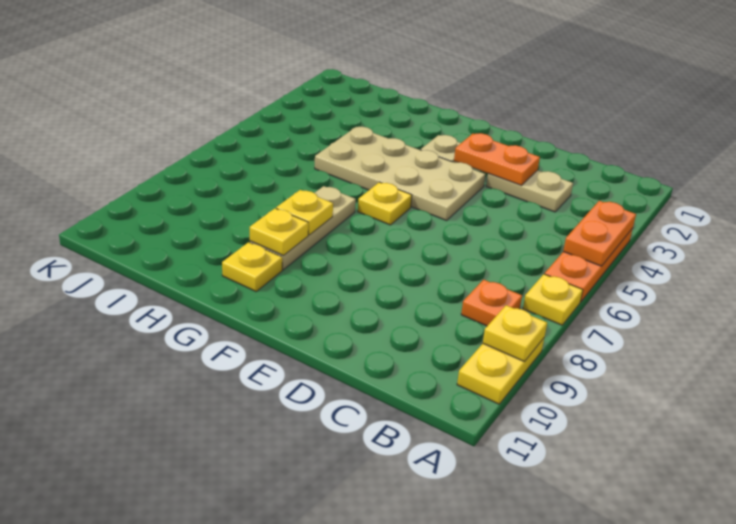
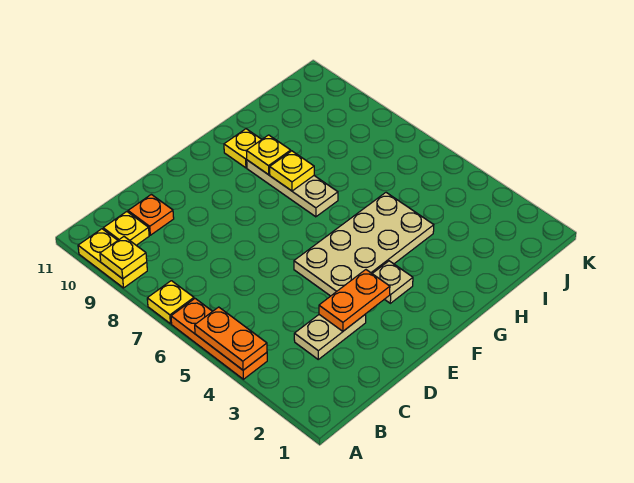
orange 1x1 plate [461,280,522,326] -> orange 1x1 plate moved to [128,194,174,235]
yellow 1x1 plate [358,182,412,225] -> yellow 1x1 plate moved to [103,212,149,245]

